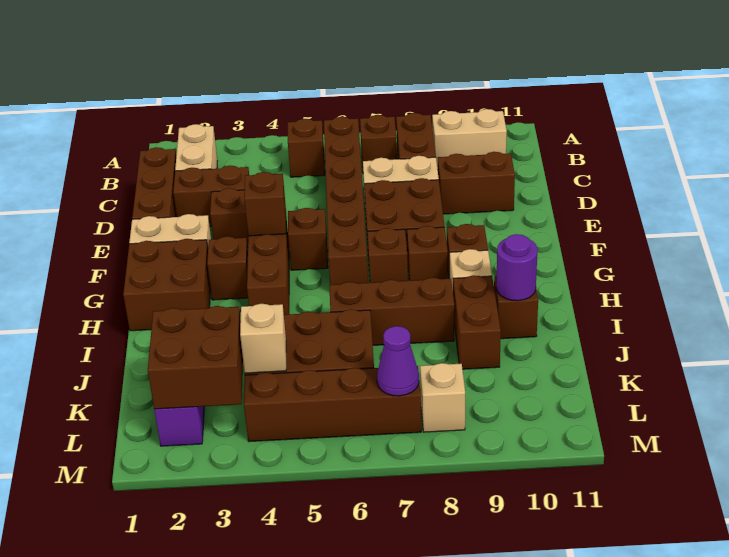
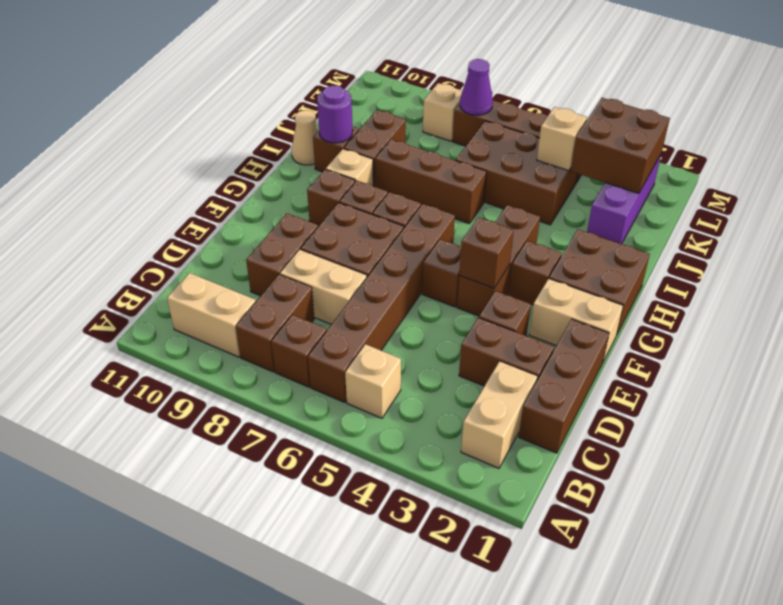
brown 1x1 brick [288,119,325,177] -> tan 1x1 brick [345,344,401,418]
brown 1x2 brick [438,152,515,214] -> brown 1x2 brick turned to [246,213,318,296]
none -> tan 1x1 cone [292,110,318,165]

